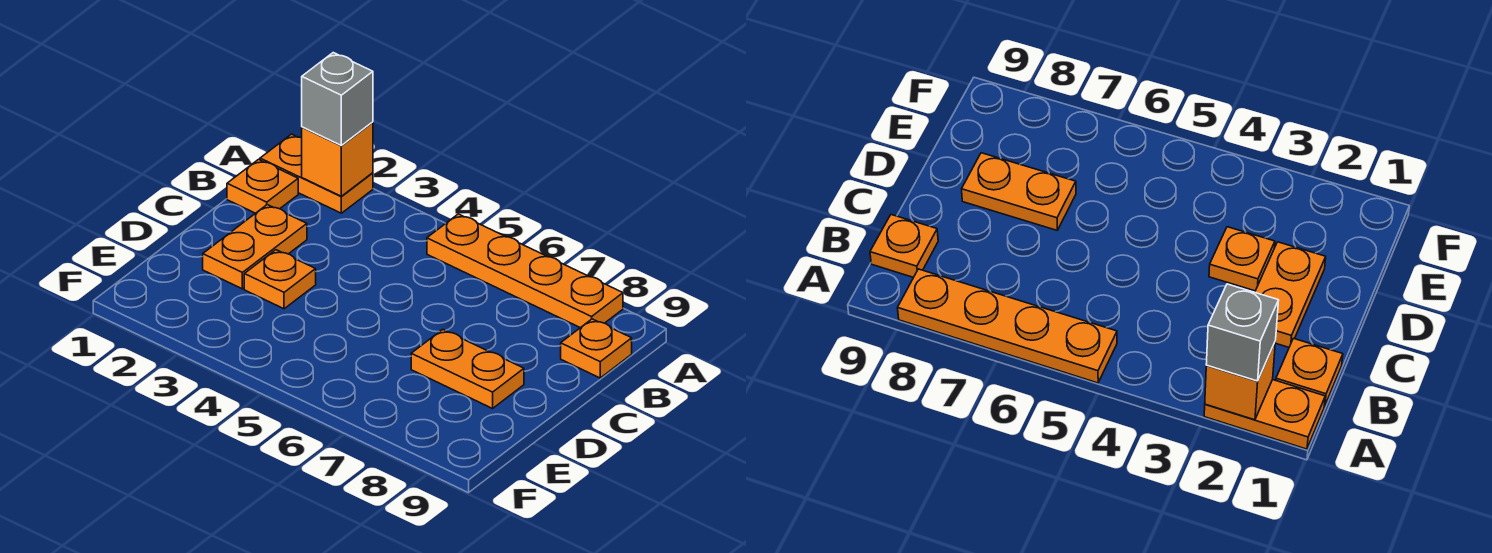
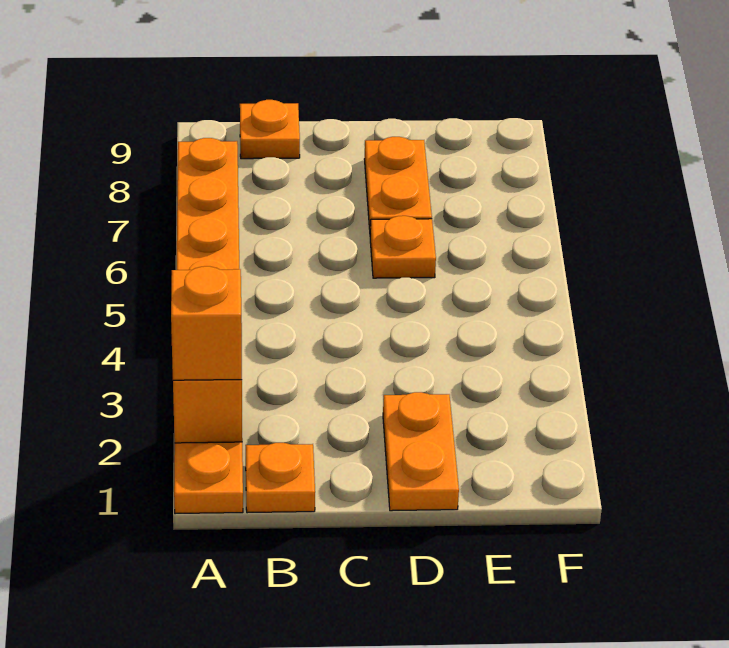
grey 1x1 brick [302,53,373,145] -> orange 1x1 brick [171,266,242,380]
orange 1x2 plate [203,205,307,289] -> orange 1x2 plate turned to [383,392,459,511]
orange 1x1 plate [244,250,316,309] -> orange 1x1 plate moved to [370,216,436,278]

